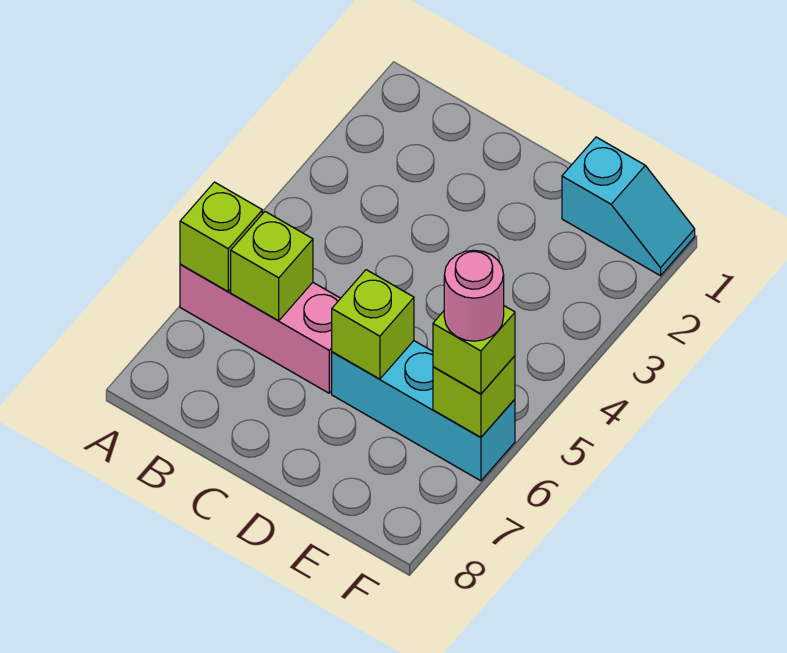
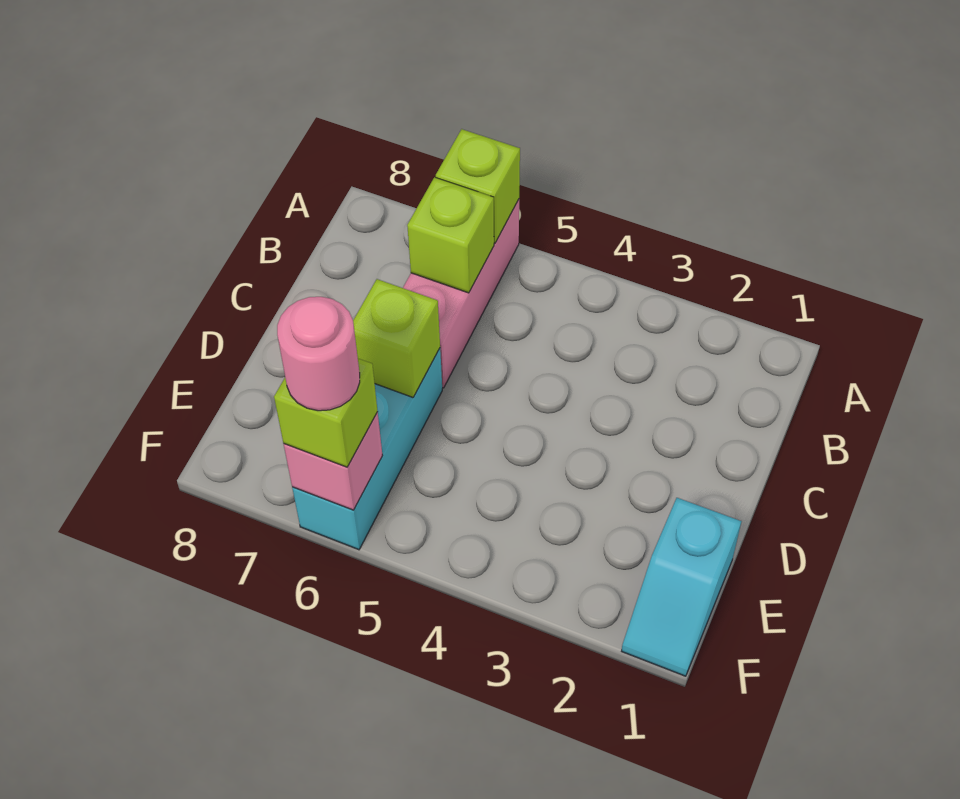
lime 1x1 brick [433,356,515,437] -> pink 1x1 brick [284,412,383,510]

